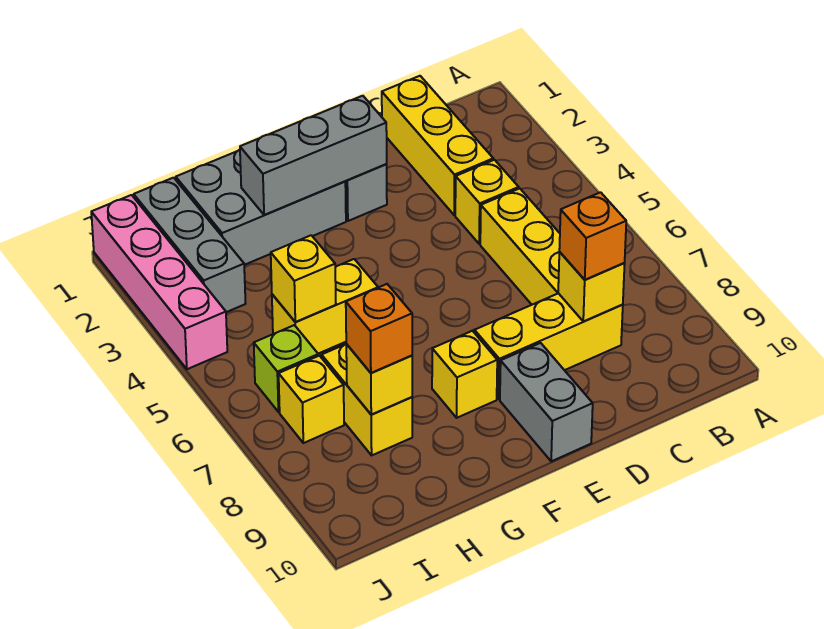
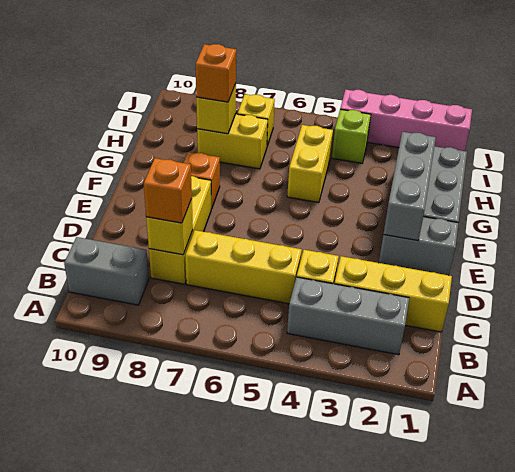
grey 1x2 brick [500,343,593,461] -> grey 1x2 brick moved to [64,237,149,305]
yellow 1x1 brick [432,331,497,418] -> orange 1x1 brick [184,152,220,209]
yellow 1x1 brick [271,235,336,322] -> none
grey 1x3 brick [134,178,246,312] -> grey 1x3 brick moved to [287,277,409,355]
lime 1x1 brick [254,325,318,412] -> lime 1x1 brick moved to [332,109,371,163]

